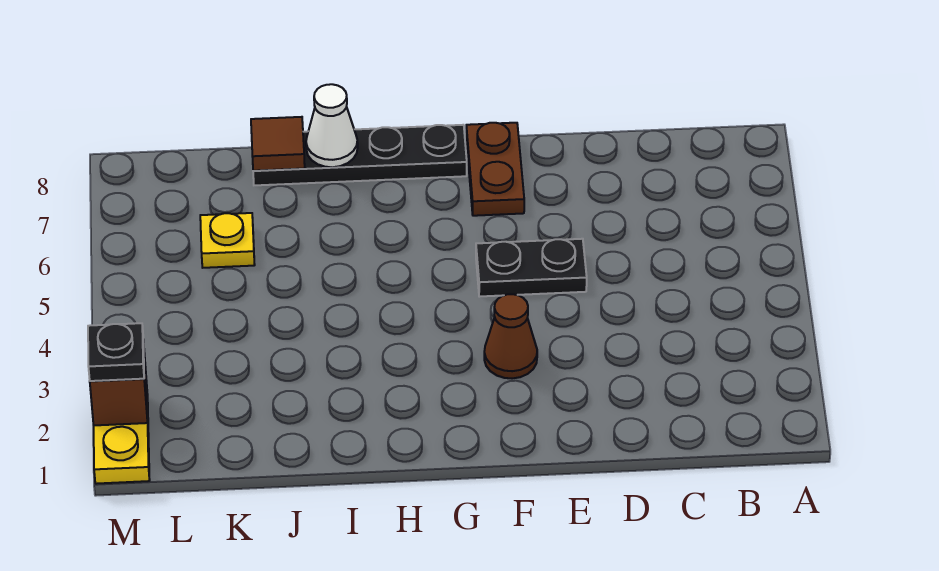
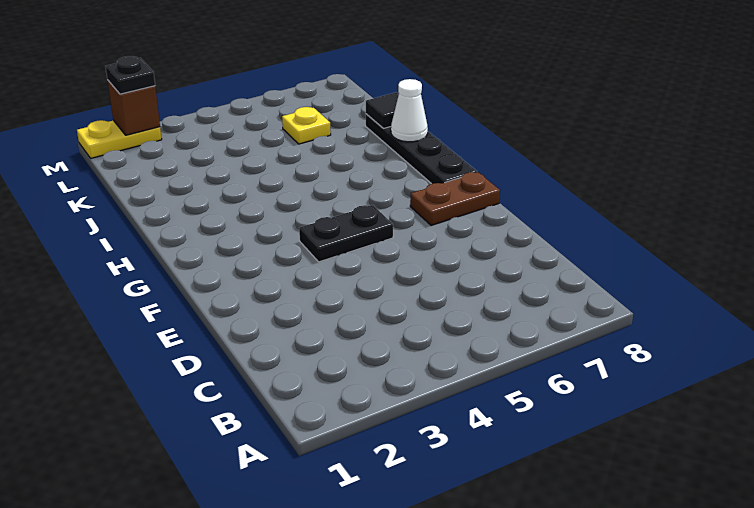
black 1x2 plate [476,239,587,297] -> black 1x2 plate turned to [299,205,393,262]
brown 1x1 cone [484,294,537,379] -> none
brown 1x1 tile [251,117,305,171] -> black 1x1 tile [366,92,399,128]

